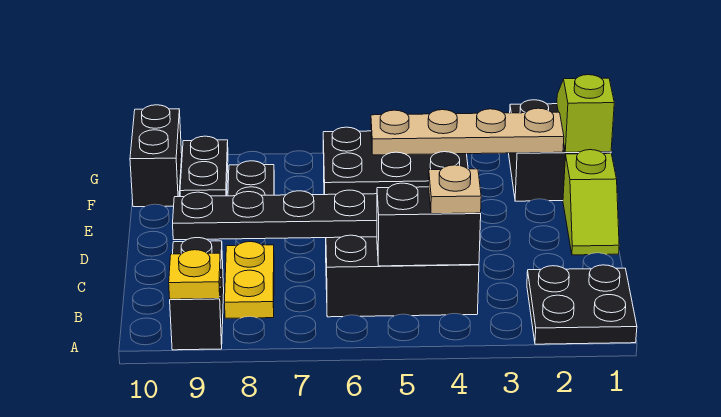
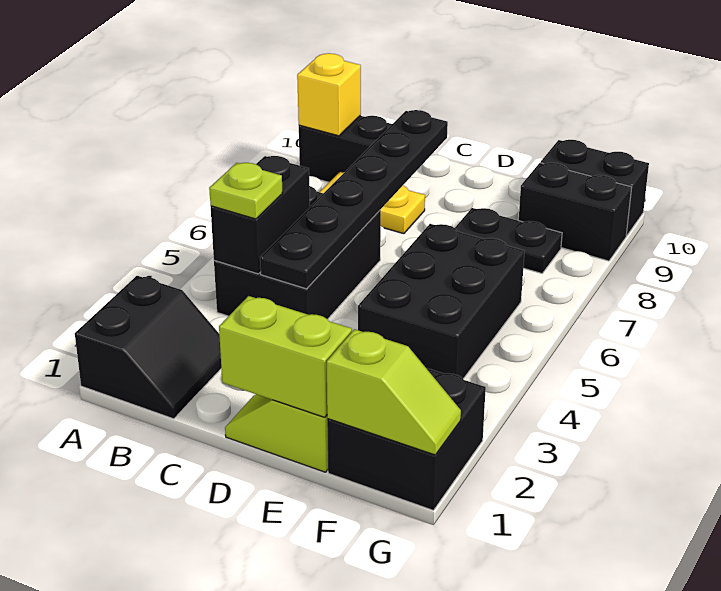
black 2x2 plate [527,265,637,344] -> black 2x2 slope [75,276,221,419]
yellow 1x1 plate [169,250,221,299] -> yellow 1x1 brick [297,53,361,136]
tan 1x1 plate [429,165,481,214] -> lime 1x1 plate [209,163,283,219]
none -> lime 1x2 brick [219,296,352,417]
tan 1x4 plate [371,108,564,155] -> none
black 1x2 plate [180,136,228,197] -> black 1x2 brick [519,163,632,261]

